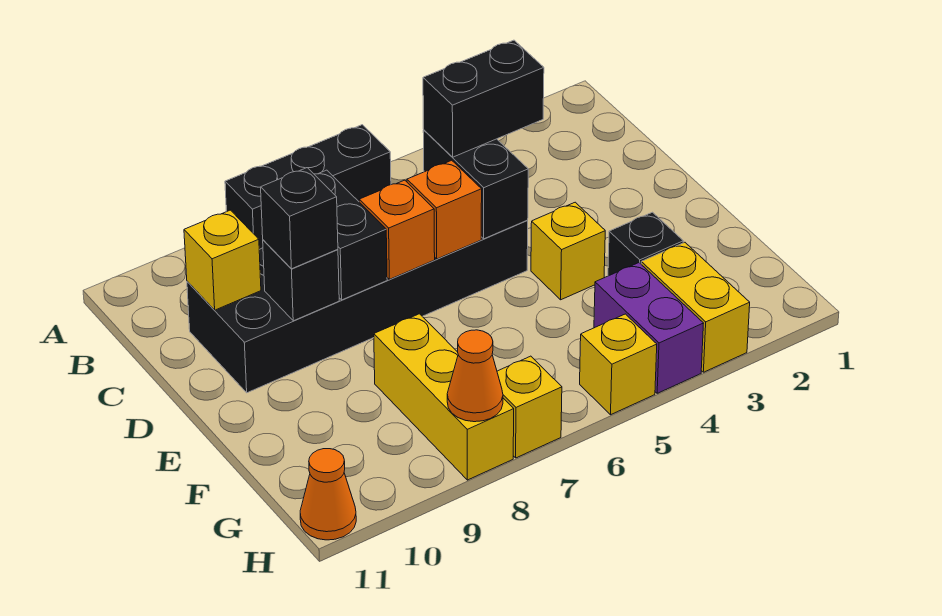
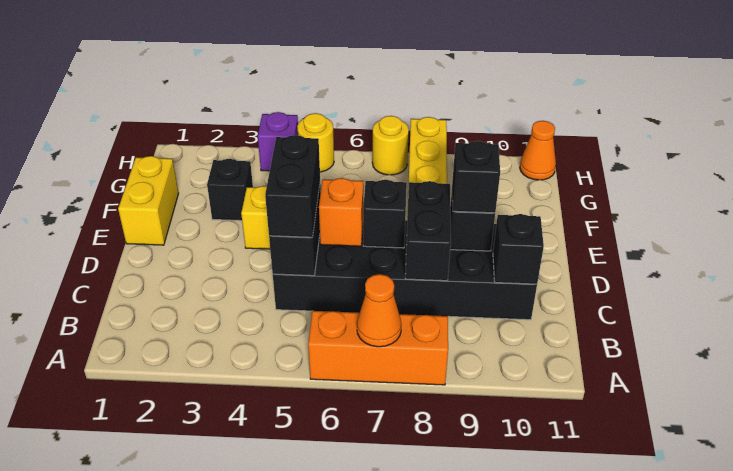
black 1x3 brick [225,125,391,250] -> orange 1x3 brick [308,311,448,385]
black 1x2 brick [423,40,544,157] -> black 1x2 brick turned to [265,135,320,237]
yellow 1x1 brick [184,210,261,310] -> black 1x1 brick [493,214,544,284]
orange 1x1 brick [359,180,435,279] -> black 1x1 brick [363,180,407,248]
yellow 1x2 brick [641,242,750,372] -> yellow 1x2 brick moved to [118,156,179,245]
purple 1x2 brick [594,263,704,393] -> purple 1x1 brick [258,112,298,171]
yellow 1x1 brick [580,314,657,415] -> yellow 1x1 round brick [297,113,334,172]
yellow 1x1 brick [497,356,562,458] -> yellow 1x1 round brick [372,116,409,175]
orange 1x1 cone [447,330,503,422] -> orange 1x1 cone moved to [357,274,401,347]

